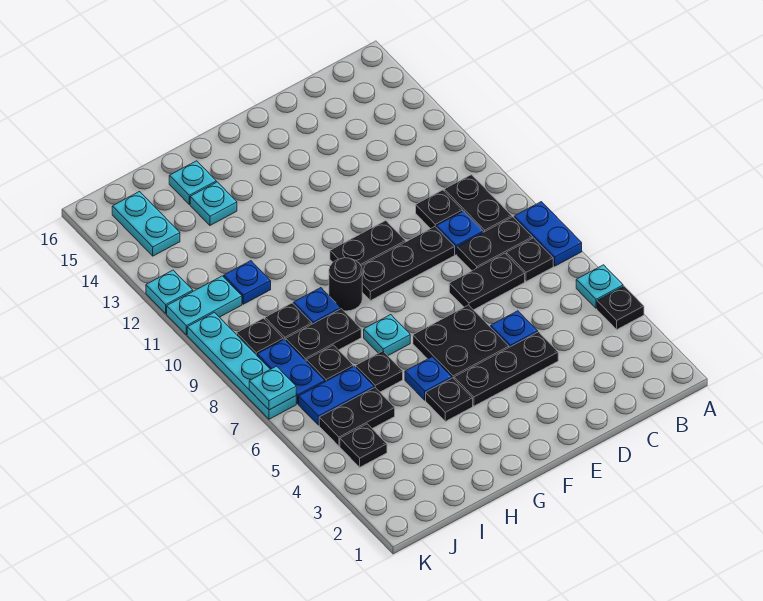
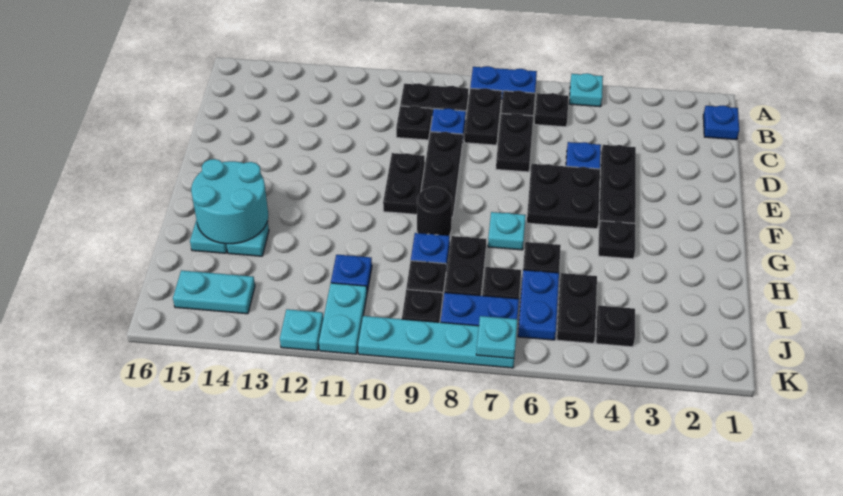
black 1x1 plate [597,286,644,329] -> black 1x1 plate moved to [534,93,569,127]
blue 1x1 plate [405,357,452,400] -> blue 1x1 plate moved to [703,106,739,140]
none -> cyan 2x2 round brick [191,159,268,244]

